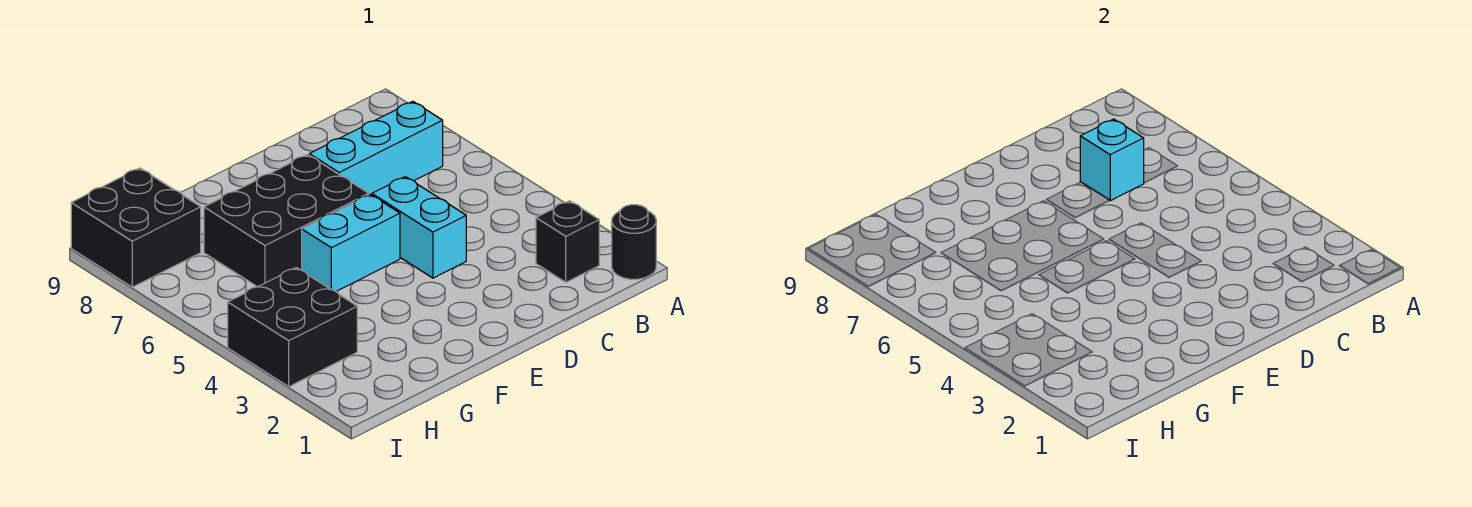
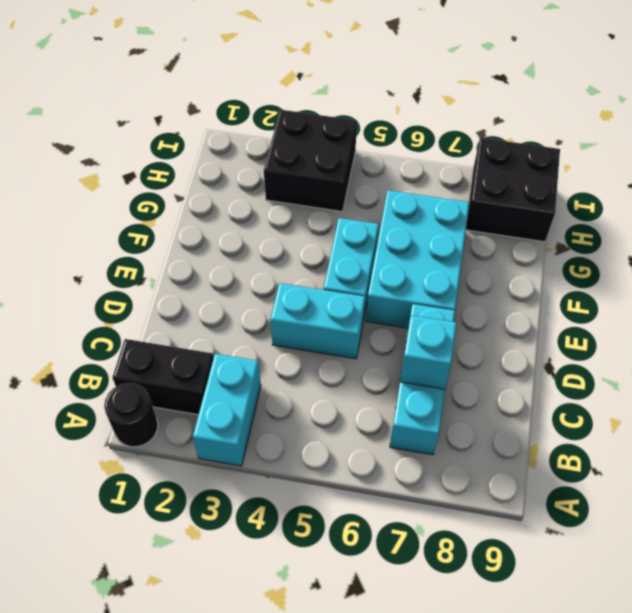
none -> cyan 1x2 brick [193,354,261,466]
black 1x1 brick [536,201,599,282] -> black 1x2 brick [112,339,214,415]
black 2x3 brick [204,155,369,287] -> cyan 2x3 brick [366,190,469,328]

